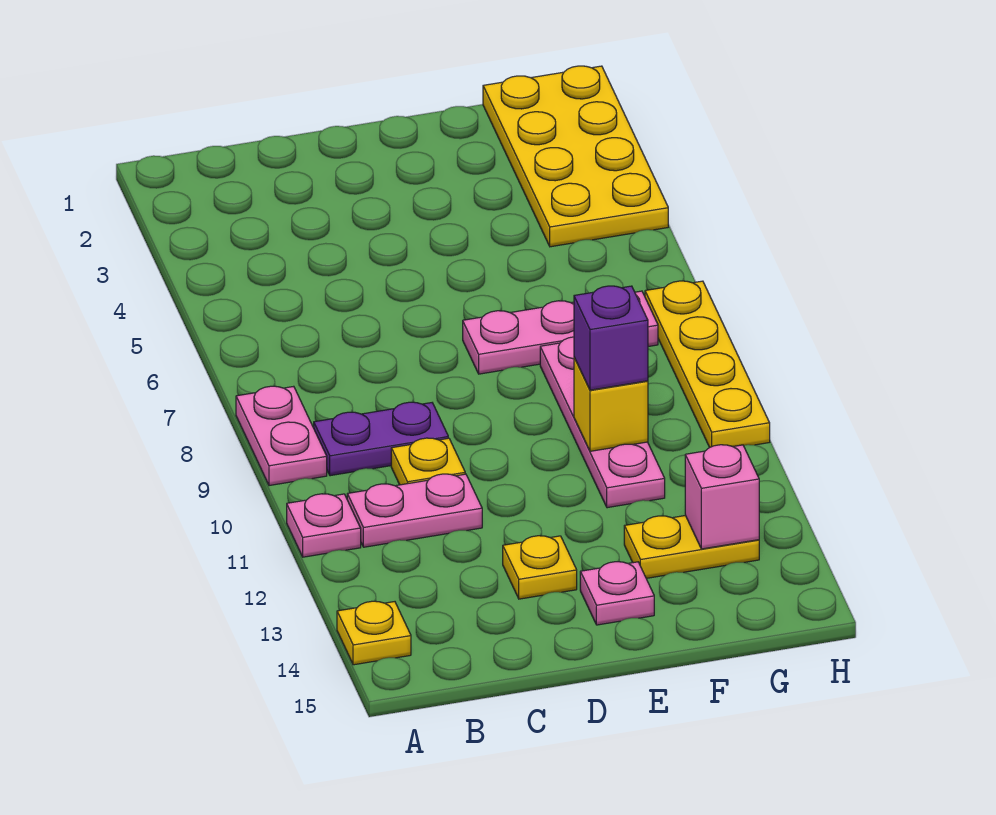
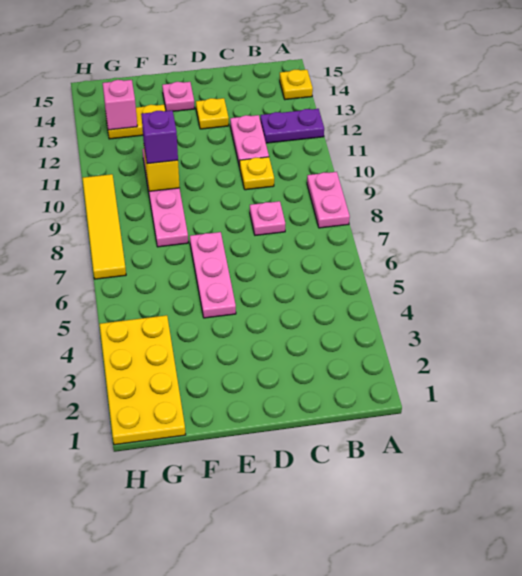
pink 1x1 plate [287,494,361,557] -> pink 1x1 plate moved to [250,201,285,235]
purple 1x2 plate [314,402,448,476] -> purple 1x2 plate moved to [260,109,324,143]
pink 1x2 plate [347,474,482,547] -> pink 1x2 plate turned to [230,115,269,168]
pink 1x3 plate [463,291,658,374] -> pink 1x3 plate turned to [190,232,236,318]
yellow 1x4 plate [645,281,770,448] -> yellow 1x4 tile [82,174,126,279]

